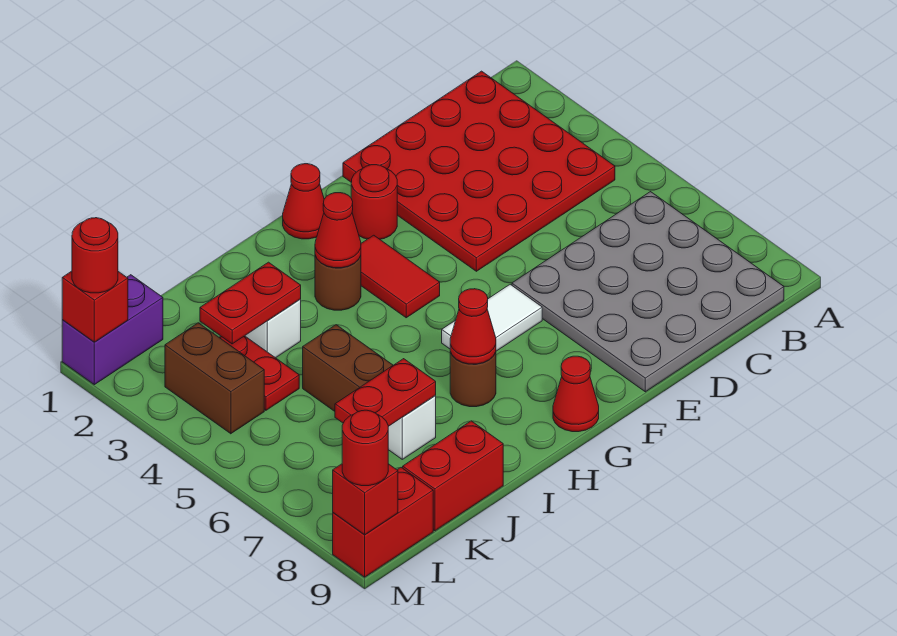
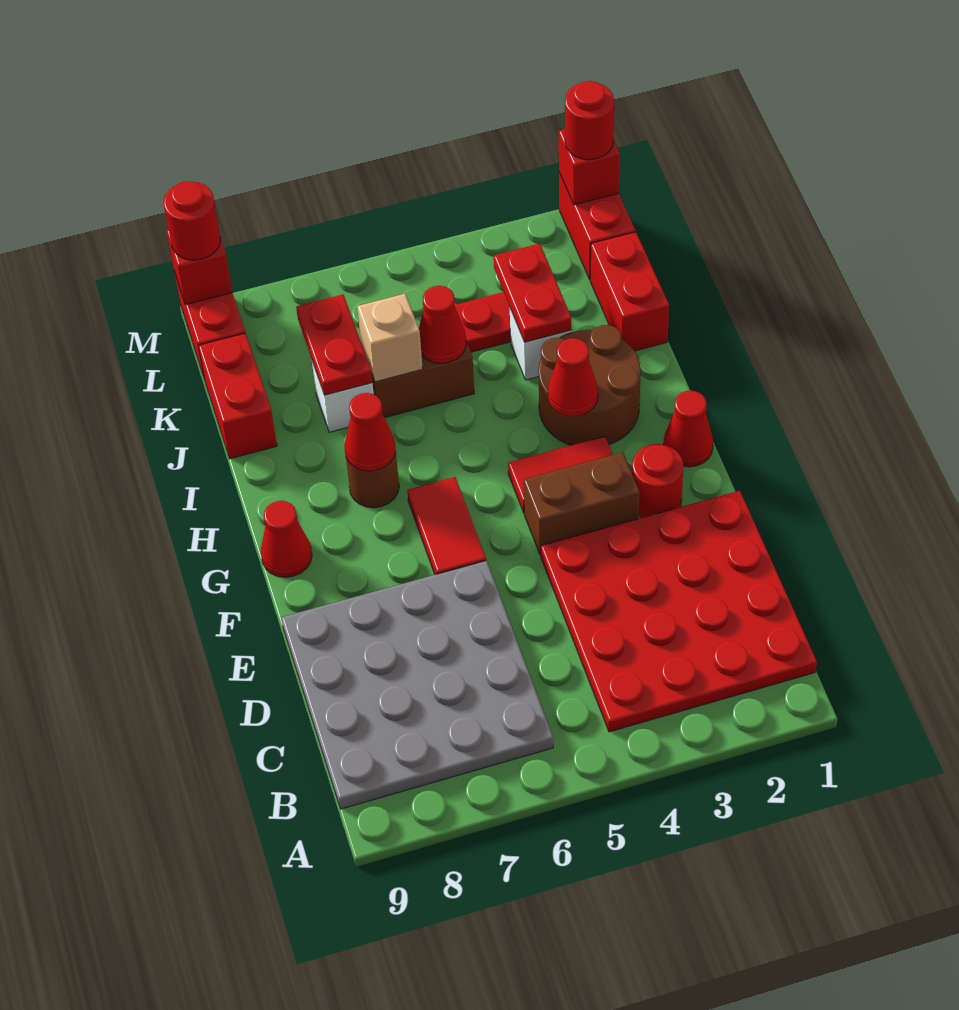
white 1x2 tile [442,284,542,351] -> red 1x2 tile [407,477,486,575]
brown 1x1 round brick [315,256,361,310] -> brown 2x2 round brick [538,325,641,445]
none -> red 1x2 brick [590,232,669,351]
none -> red 1x1 cone [419,286,466,363]
none -> tan 1x1 brick [357,294,423,382]
purple 1x2 brick [62,275,163,385] -> red 1x2 brick [559,173,635,279]
brown 1x2 brick [165,323,264,434] -> brown 1x2 brick moved to [523,452,640,555]

